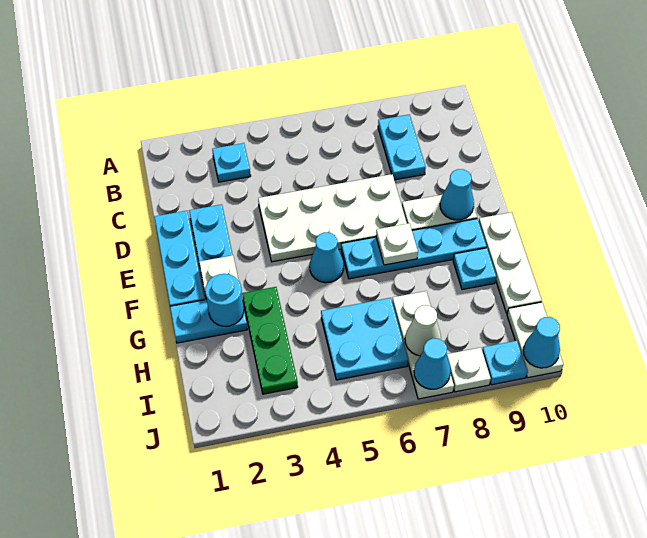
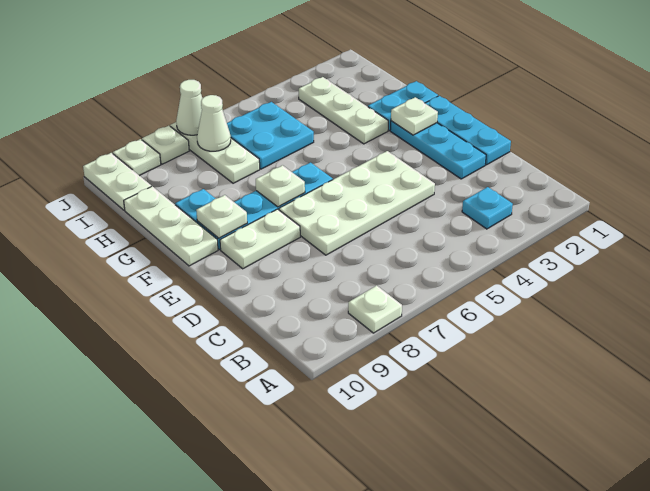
none -> white 1x1 plate [348,285,402,333]
cyan 1x2 plate [378,115,426,180] -> none
cyan 1x1 cone [440,169,474,220] -> none
cyan 1x1 cone [310,232,344,283] -> none
none -> white 1x1 plate [196,195,247,238]
cyan 1x1 round brick [205,274,244,326] -> none
green 1x3 plate [242,287,298,394] -> white 1x3 plate [299,77,388,144]
cyan 1x1 cone [414,338,451,389] -> white 1x1 cone [176,80,202,135]
cyan 1x1 plate [482,341,527,385] -> white 1x1 plate [113,139,161,176]
cyan 1x1 cone [523,317,560,368] -> none

